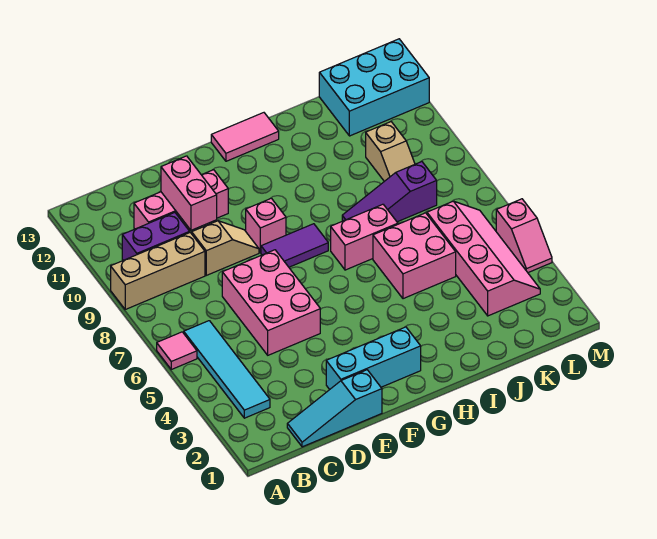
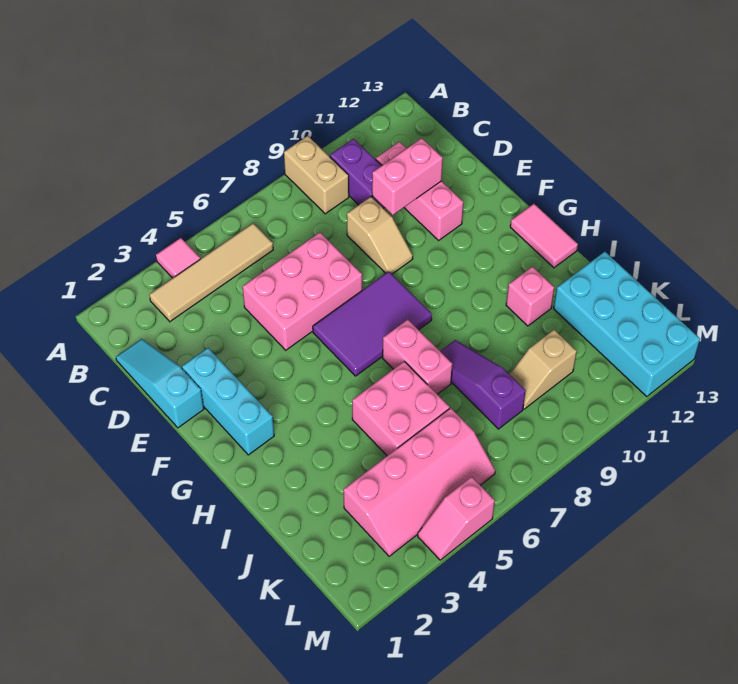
pink 1x1 tile [157,332,197,369] -> pink 1x1 tile moved to [156,238,200,278]
tan 1x3 brick [111,233,205,309] -> tan 1x2 brick [284,136,349,214]
cyan 1x4 tile [184,321,270,418] -> tan 1x4 tile [149,223,273,321]
purple 1x2 tile [261,224,328,267] -> purple 2x3 tile [313,272,432,376]
pink 1x1 brick [246,198,286,253] -> pink 1x1 brick moved to [506,267,554,326]
cyan 2x3 brick [319,39,429,136] -> cyan 2x4 brick [554,252,700,397]

